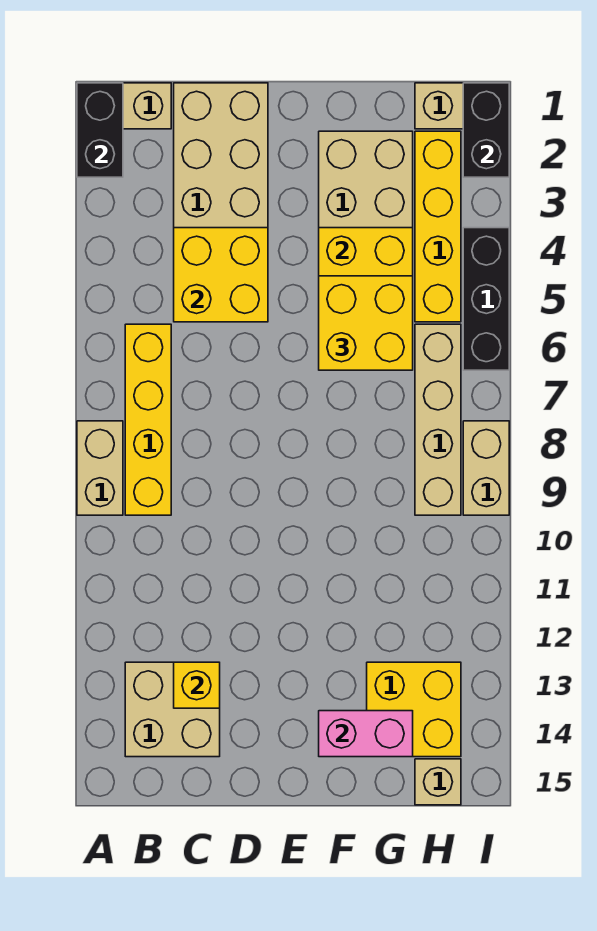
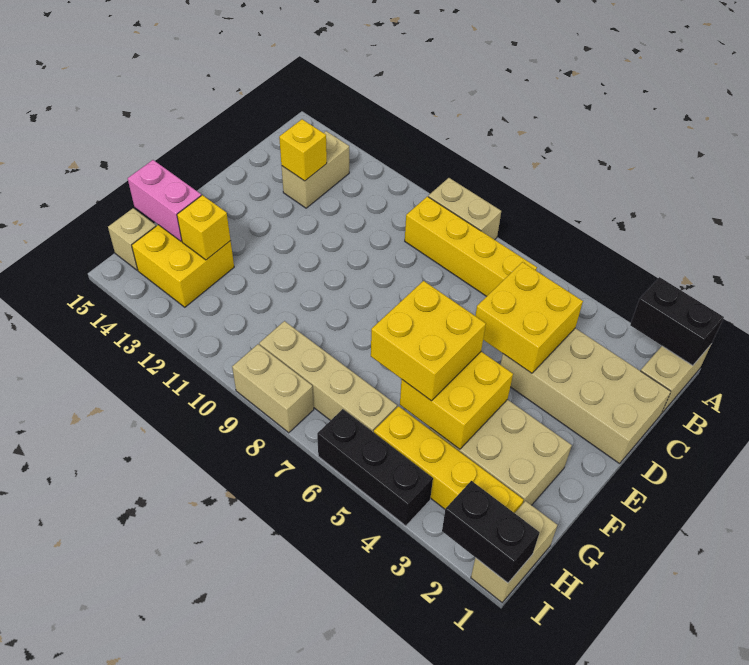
tan 2x2 brick [125,662,220,757] -> tan 1x2 brick [281,131,349,208]
pink 1x2 brick [319,711,413,757] -> pink 1x2 brick turned to [128,160,201,241]
none -> yellow 1x1 brick [177,195,231,260]

